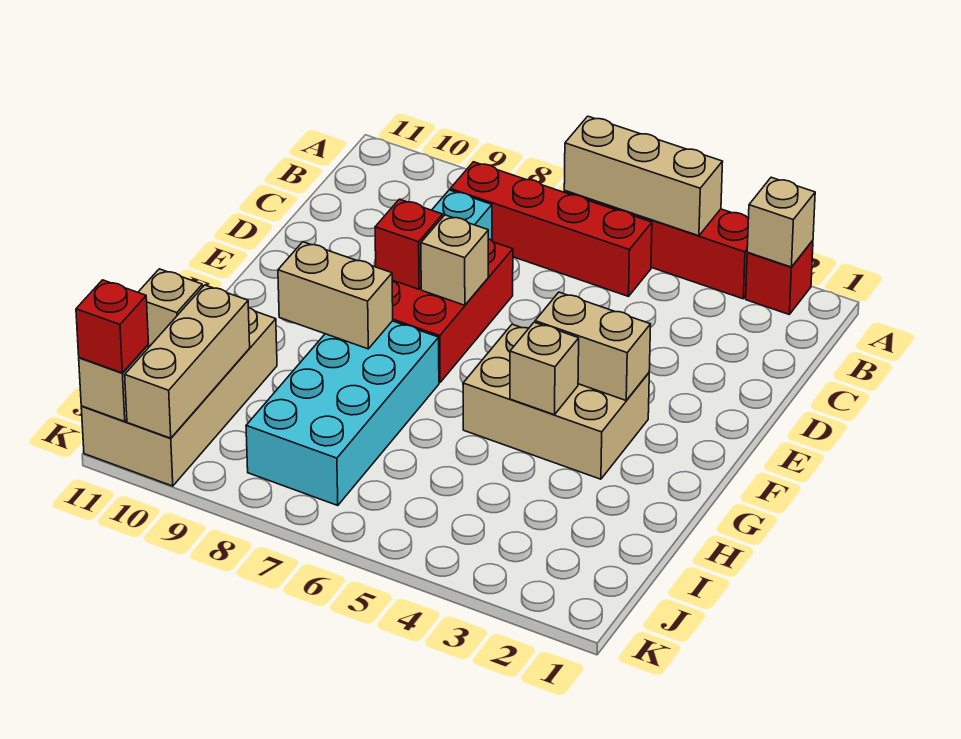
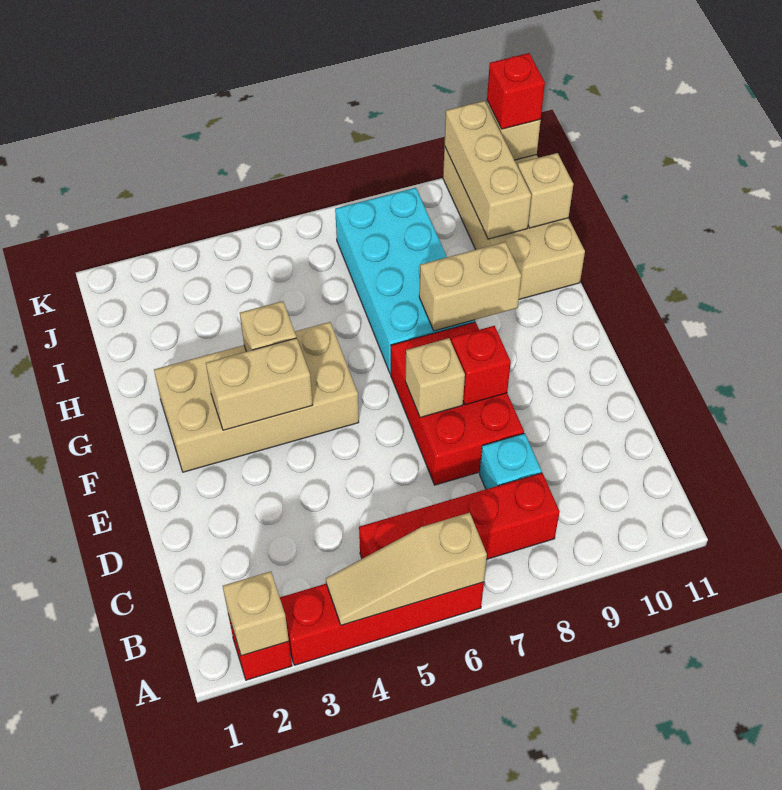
tan 1x3 brick [564,116,723,236] -> tan 1x3 slope [326,513,487,625]
tan 2x3 brick [463,324,649,479] -> tan 2x4 brick [154,322,359,472]

